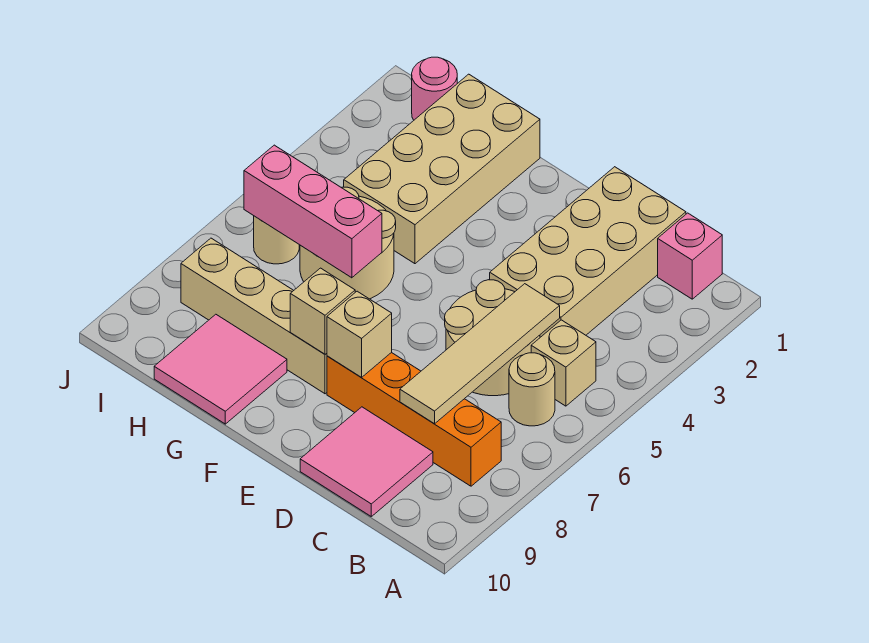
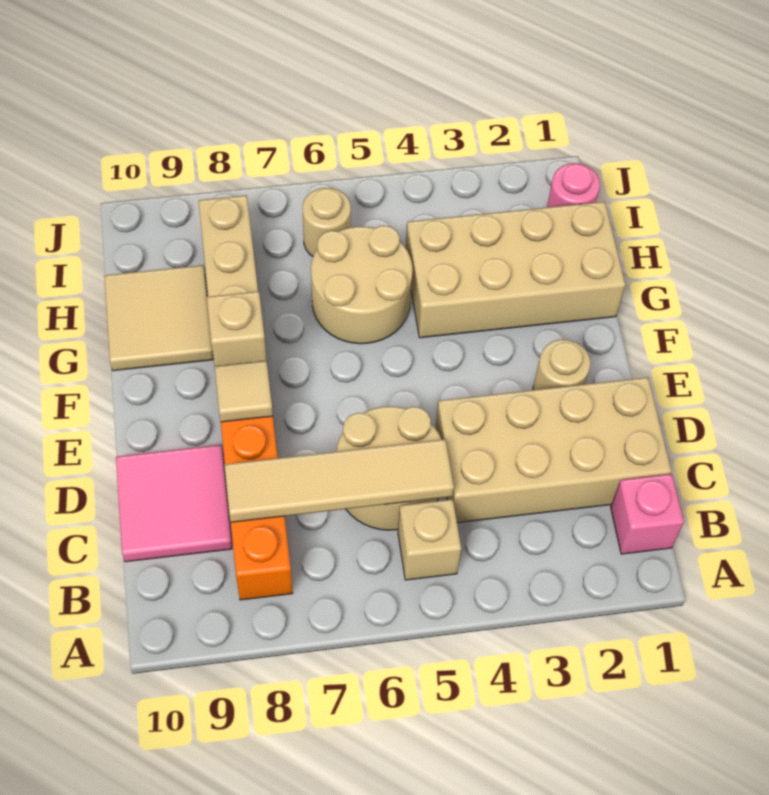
tan 1x1 round brick [509,353,555,426] -> tan 1x1 round brick moved to [533,340,590,390]
tan 1x1 brick [327,291,392,377] -> tan 1x1 tile [215,361,273,422]
pink 1x3 brick [244,145,382,278] -> none
pink 2x2 tile [154,314,287,424] -> tan 2x2 tile [104,265,213,371]

